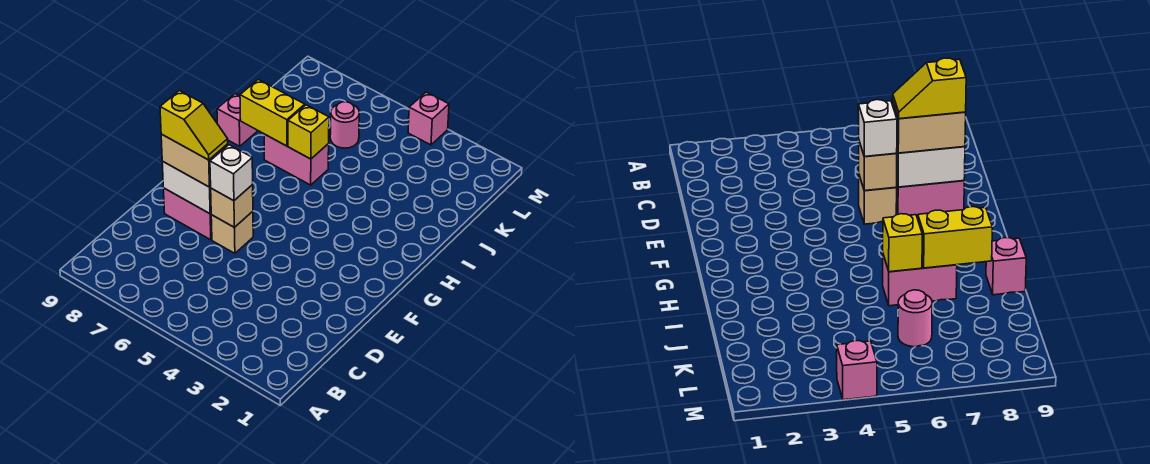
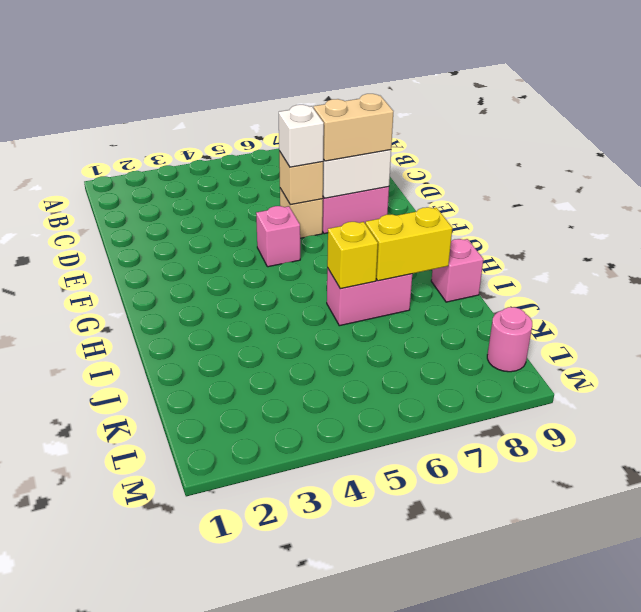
yellow 1x2 slope [160,91,228,160] -> none
pink 1x1 round brick [330,102,359,148] -> pink 1x1 round brick moved to [487,307,532,372]
pink 1x1 brick [408,92,449,145] -> pink 1x1 brick moved to [256,206,300,267]

